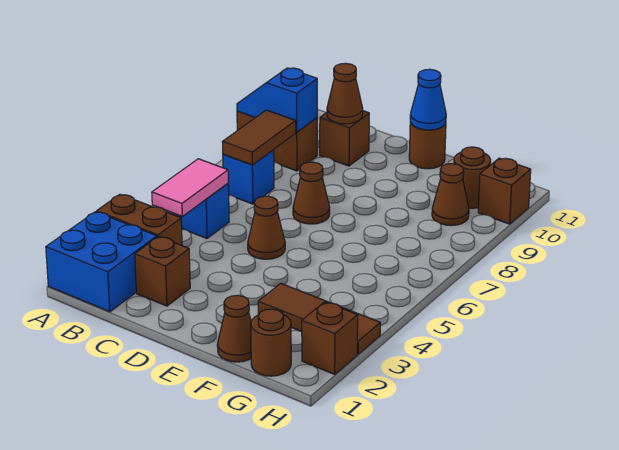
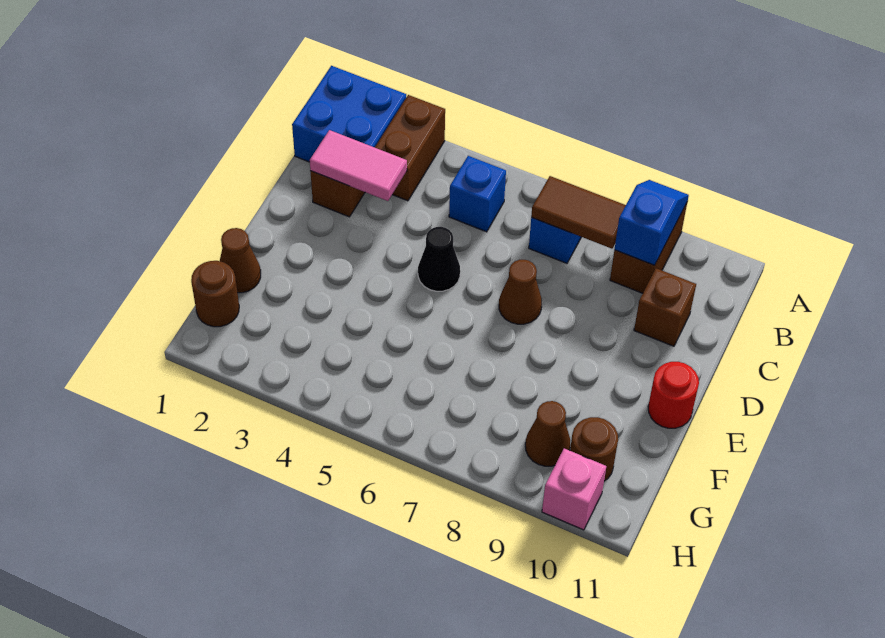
pink 1x2 tile [152,159,228,216] -> pink 1x2 tile moved to [310,130,407,201]
brown 1x1 cone [327,63,363,124] -> none
brown 1x1 cone [248,196,285,259] -> black 1x1 cone [418,227,460,291]
brown 1x1 round brick [409,122,446,169] -> red 1x1 round brick [648,362,699,428]
blue 1x1 cone [410,69,446,130] -> none
brown 1x3 tile [258,283,380,354] -> none
brown 1x1 brick [302,302,358,374] -> none
brown 1x1 brick [478,158,531,224] -> pink 1x1 brick [542,448,606,530]

